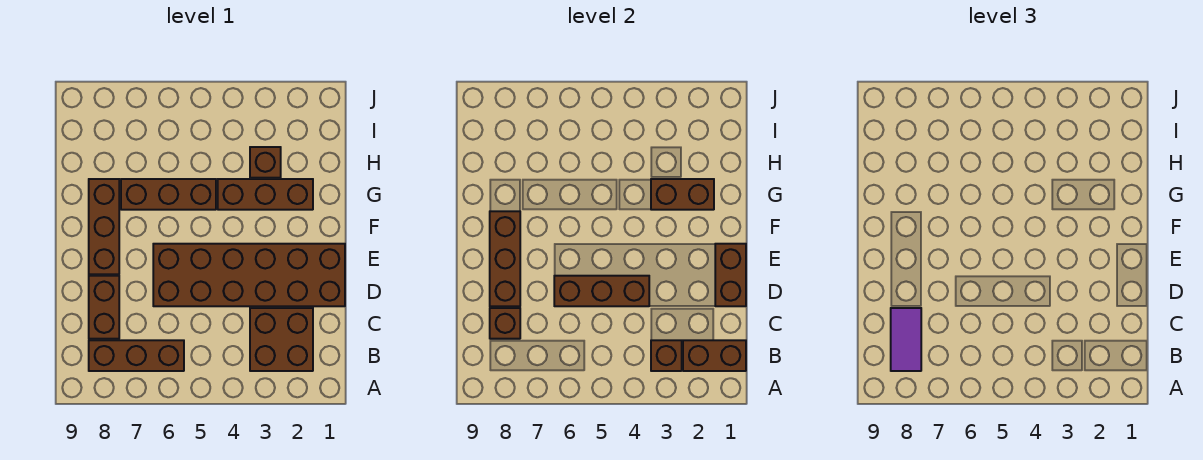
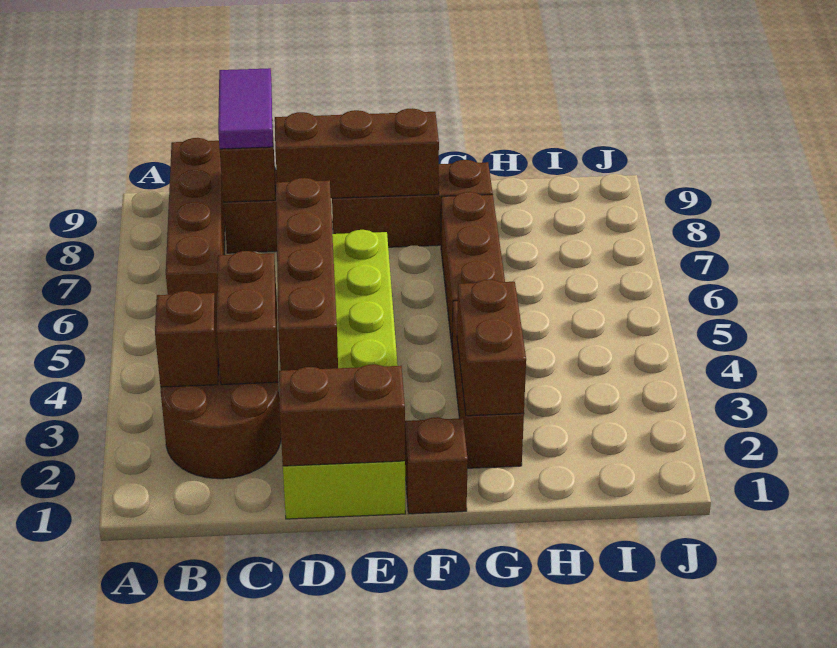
brown 1x2 brick [683,340,746,371] -> brown 1x2 brick moved to [217,251,278,385]
brown 2x2 brick [250,308,313,371] -> brown 2x2 round brick [160,354,281,479]
brown 1x3 brick [89,340,184,371] -> brown 1x4 brick [166,138,225,320]
purple 1x2 tile [891,308,921,371] -> purple 1x2 tile turned to [218,68,273,149]
brown 2x6 brick [153,244,345,306] -> lime 2x6 brick [283,230,405,519]
brown 1x3 brick [554,276,649,306] -> brown 1x4 brick [276,178,338,371]
brown 1x1 brick [250,147,281,178] -> brown 1x1 brick moved to [405,417,468,514]

